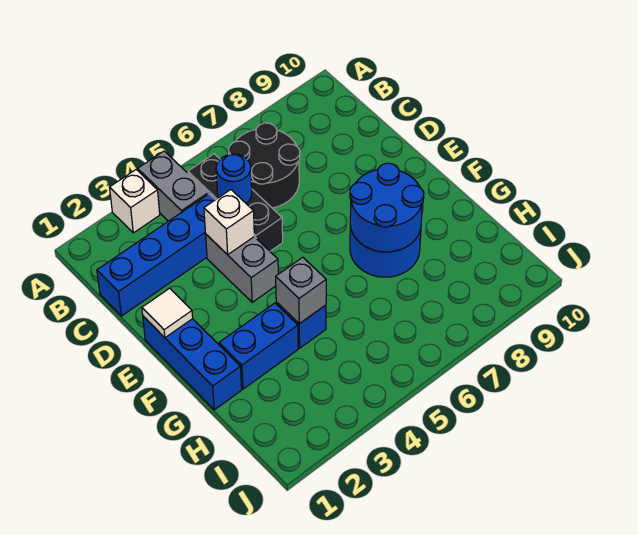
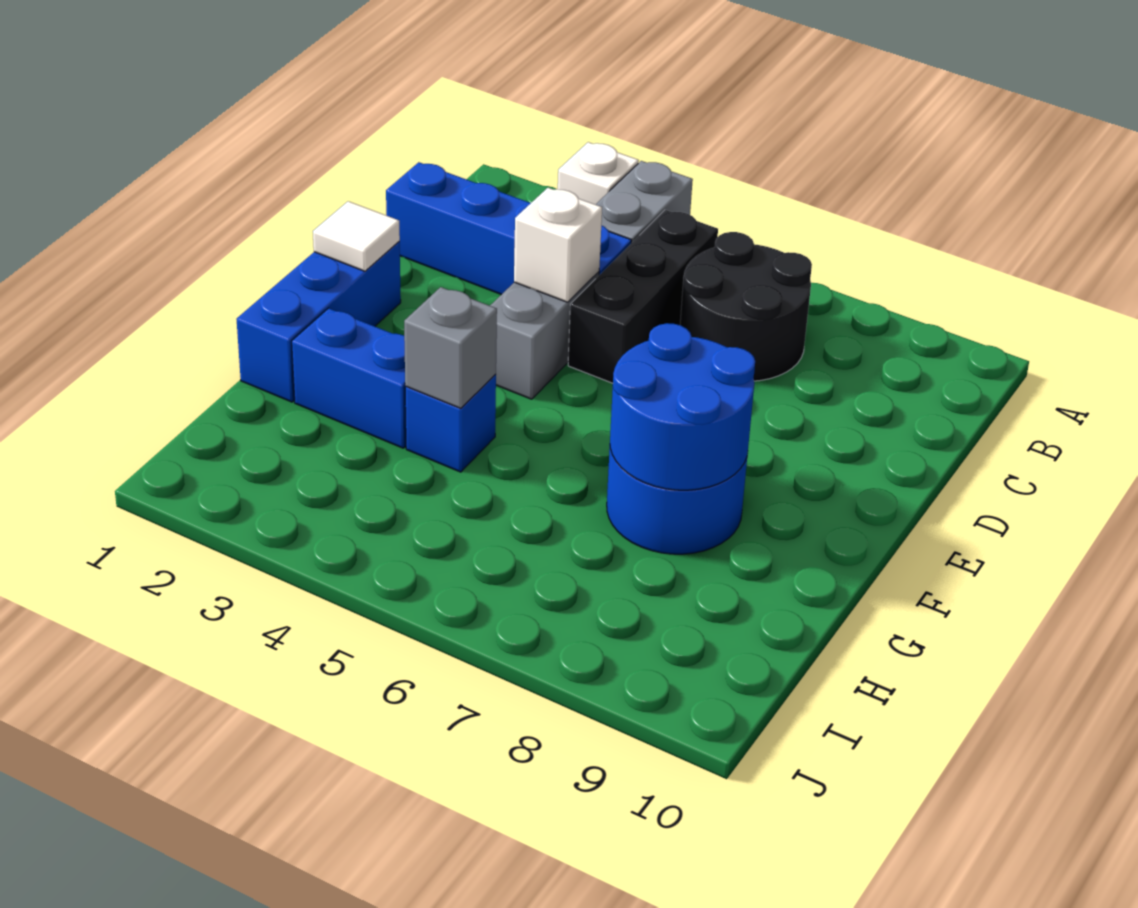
blue 1x1 round brick [216,154,252,204] -> none

